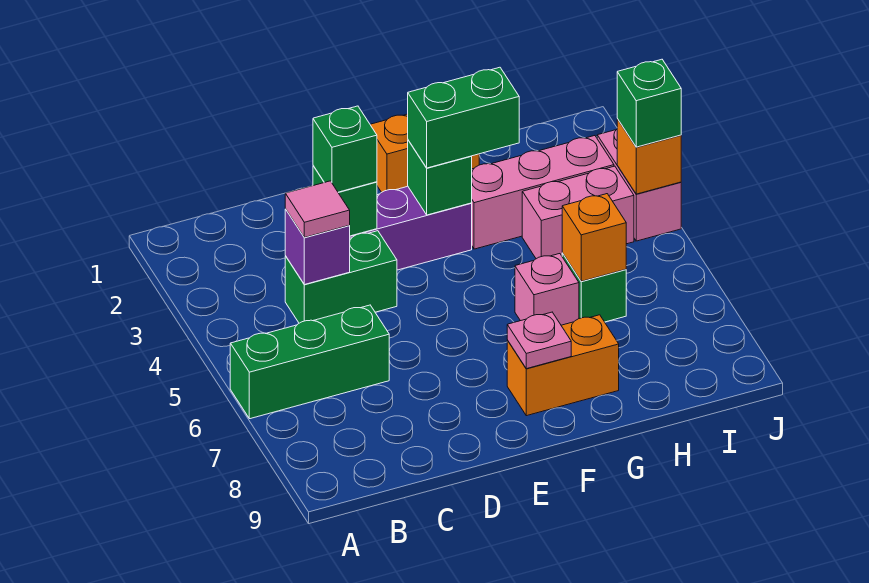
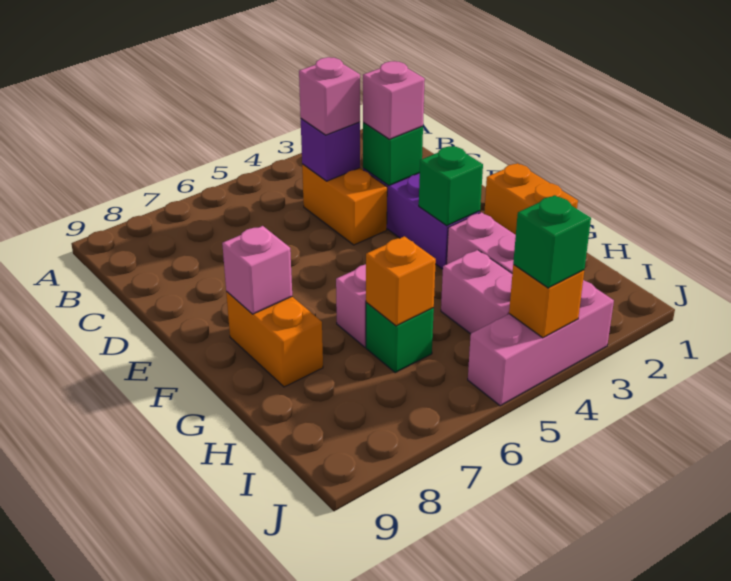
green 1x3 brick [230,305,389,419] -> none
green 1x2 brick [285,231,397,323] -> orange 1x2 brick [302,164,387,245]
pink 1x1 tile [285,181,350,238] -> pink 1x1 brick [299,57,360,135]
green 1x1 brick [313,106,377,192] -> pink 1x1 brick [363,61,425,139]
green 1x2 brick [408,67,519,168] -> none
pink 1x1 plate [507,312,571,369] -> pink 1x1 brick [222,226,292,314]
pink 1x2 brick [597,130,681,241] -> pink 1x3 brick [468,280,614,406]

